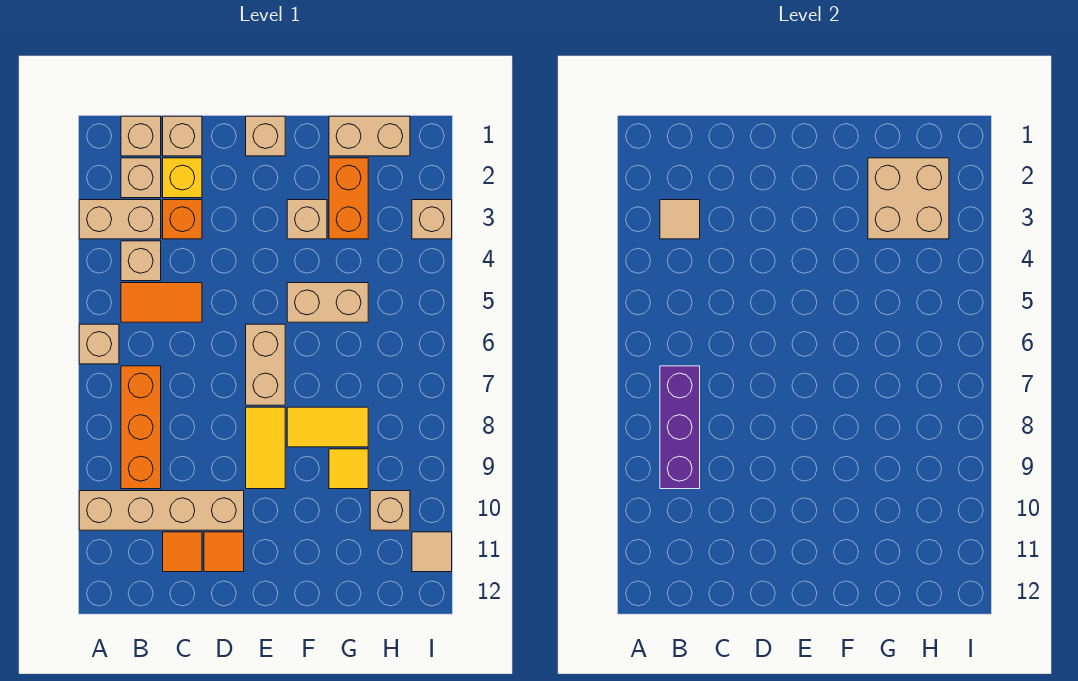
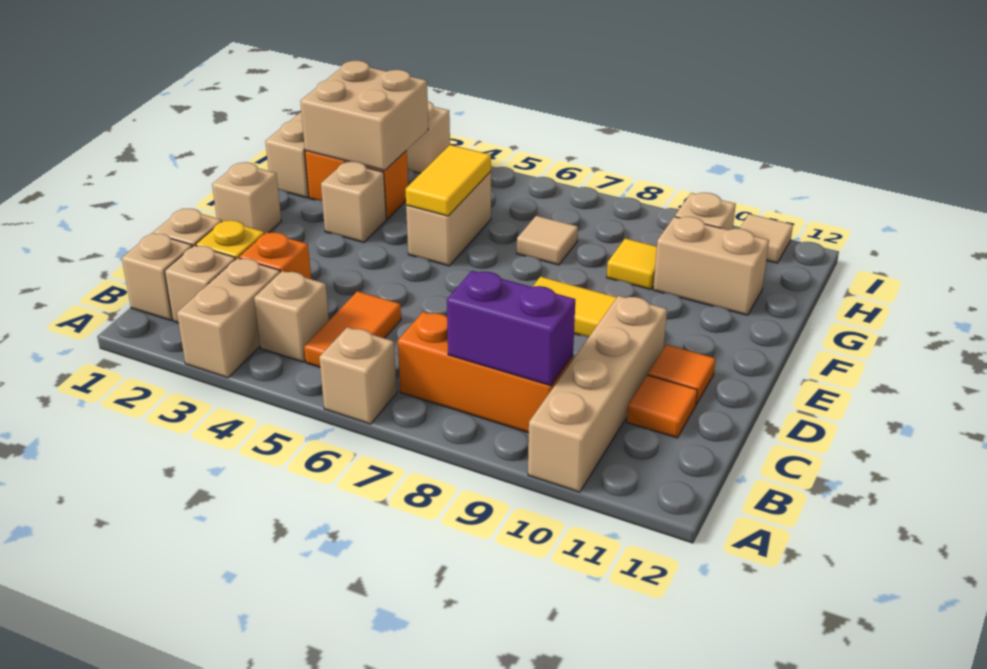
tan 1x1 tile [660,200,700,239] -> tan 1x1 tile moved to [517,216,578,265]
purple 1x3 brick [660,366,700,489] -> purple 1x2 brick [447,271,575,386]
tan 1x2 brick [246,324,285,405] -> tan 1x2 brick moved to [653,217,769,315]
yellow 1x2 tile [287,407,368,447] -> yellow 1x2 tile moved to [405,145,491,216]

